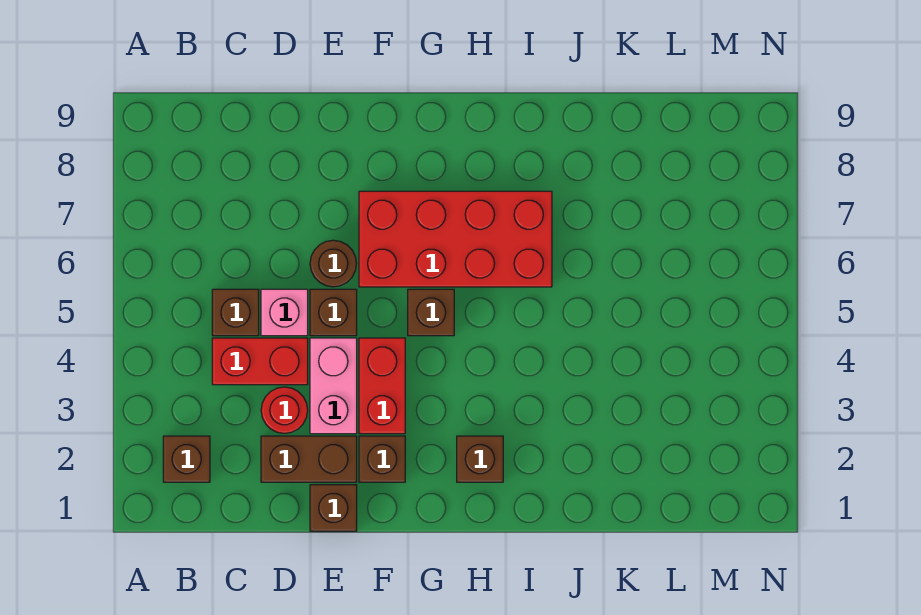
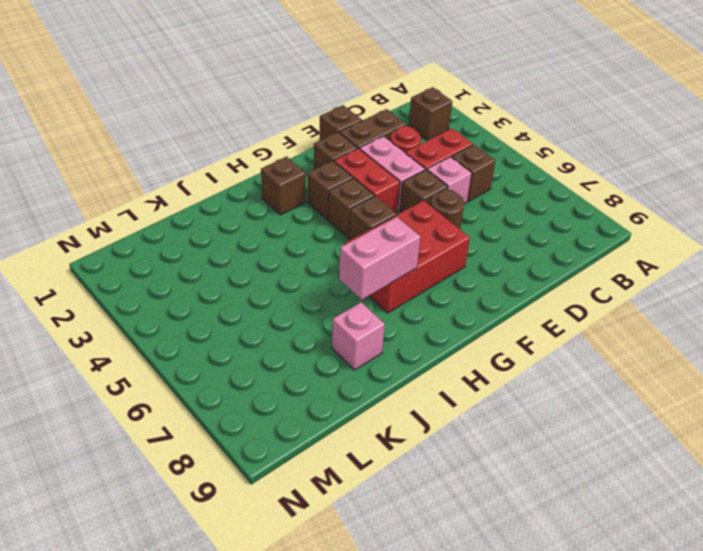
red 2x4 brick [359,191,552,287] -> red 2x3 brick [345,200,470,313]
none -> brown 1x1 brick [308,161,353,219]
none -> brown 1x1 brick [328,178,374,237]
none -> pink 1x2 brick [339,217,420,300]
none -> pink 1x1 brick [332,302,385,370]

